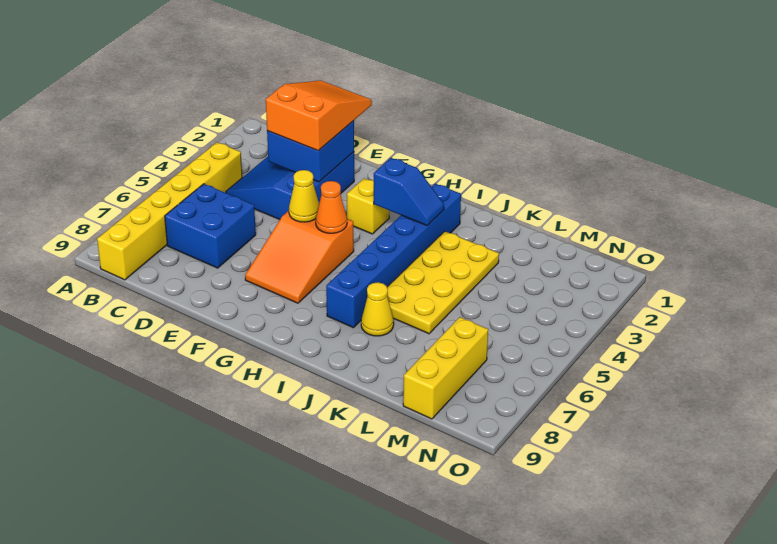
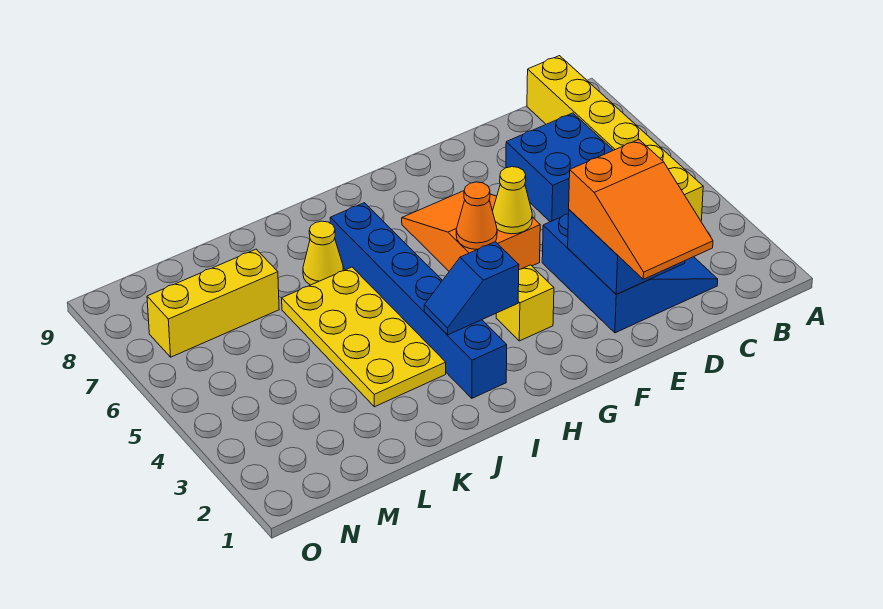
yellow 1x3 brick [403,317,488,419] -> yellow 1x3 brick turned to [147,249,279,357]

